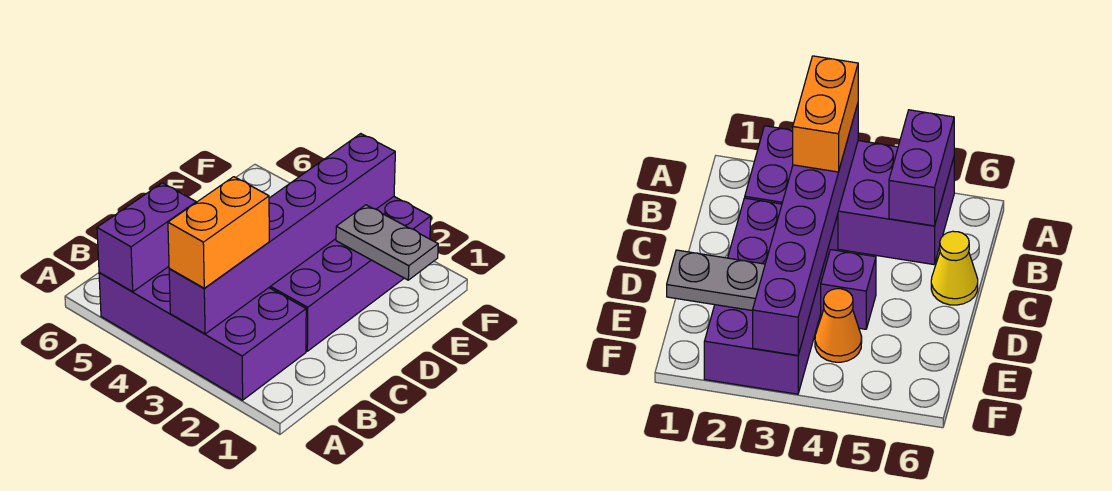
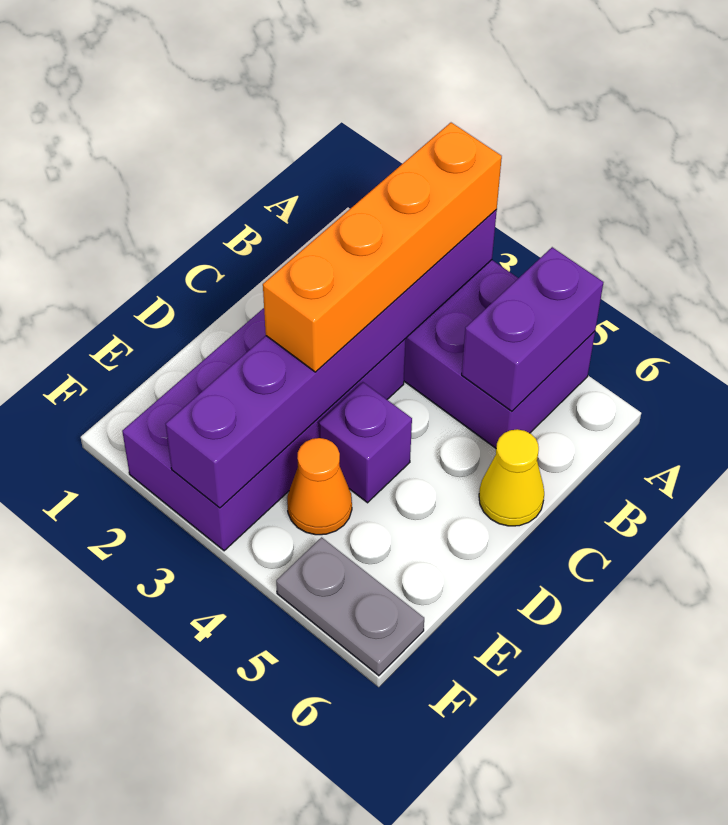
orange 1x2 brick [168,177,269,288] -> orange 1x4 brick [263,123,502,372]
grey 1x2 plate [336,205,438,280] -> grey 1x2 plate moved to [276,537,424,676]

